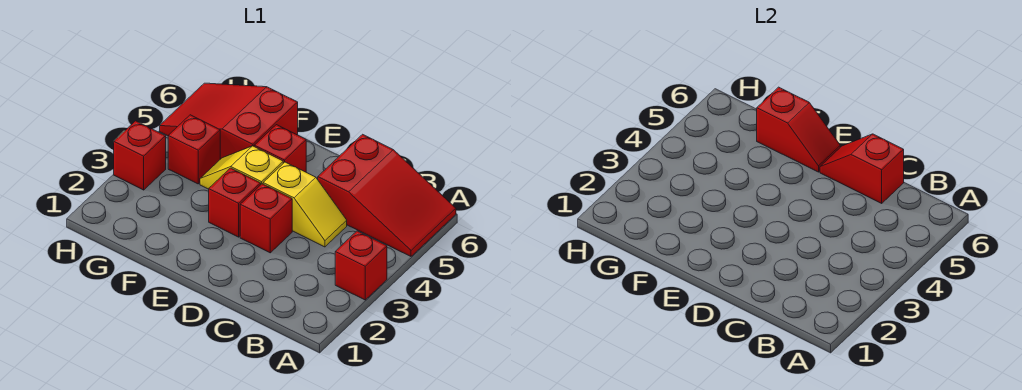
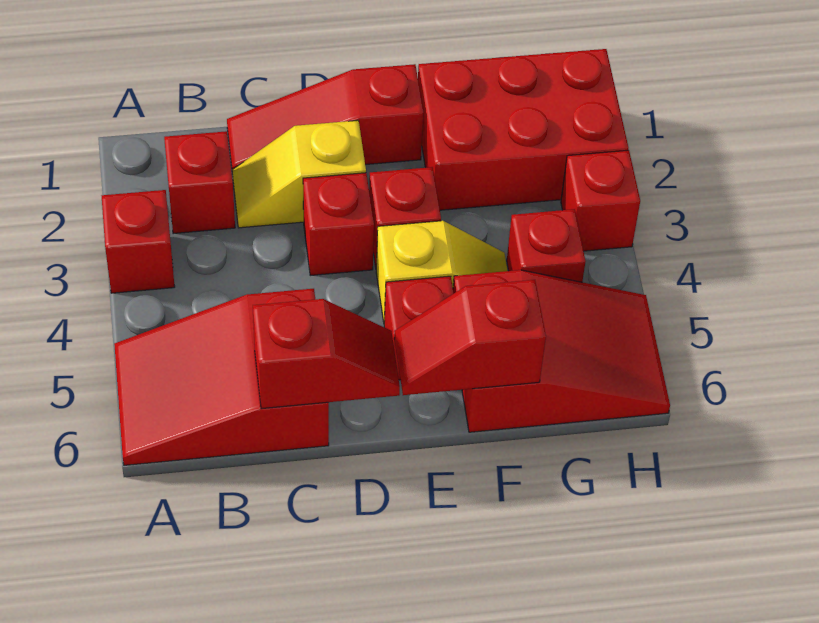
none -> red 1x1 brick [164,131,235,234]
none -> red 1x3 slope [227,64,423,173]
yellow 1x2 slope [263,162,347,247] -> yellow 1x2 slope moved to [232,120,366,228]
none -> red 2x3 brick [418,49,629,210]

